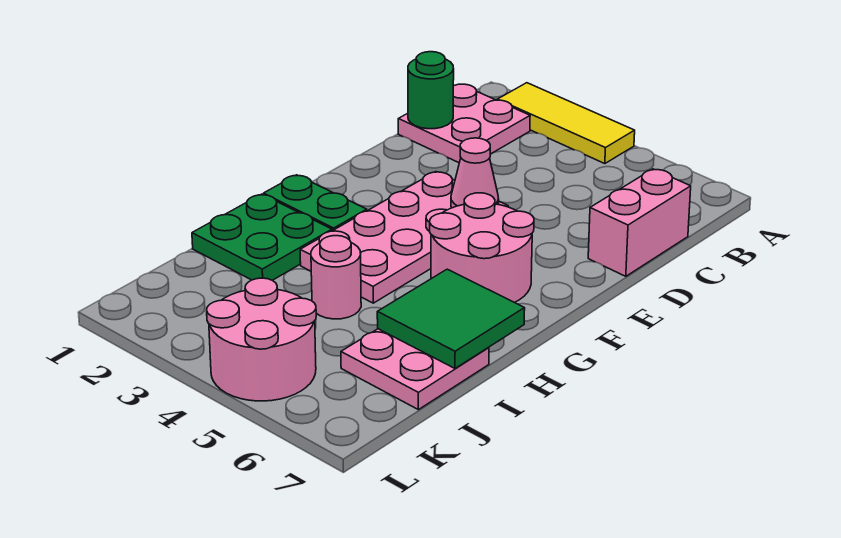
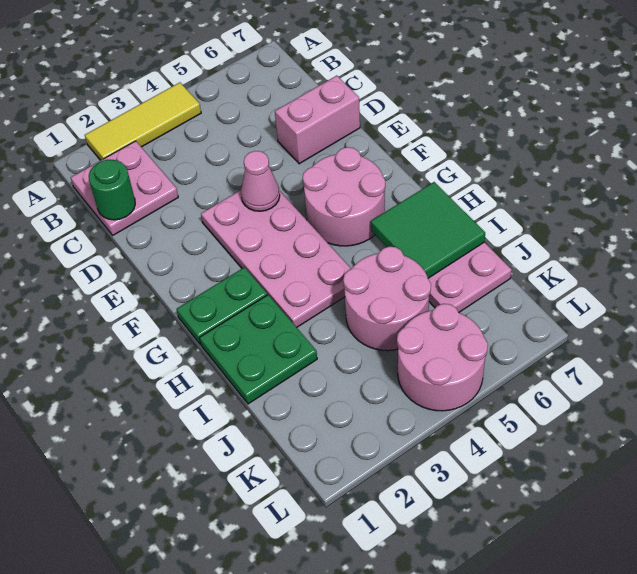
pink 1x2 brick [588,169,691,276] -> pink 1x2 brick turned to [275,76,360,164]
pink 1x1 round brick [311,236,361,319] -> pink 2x2 round brick [343,246,431,351]

